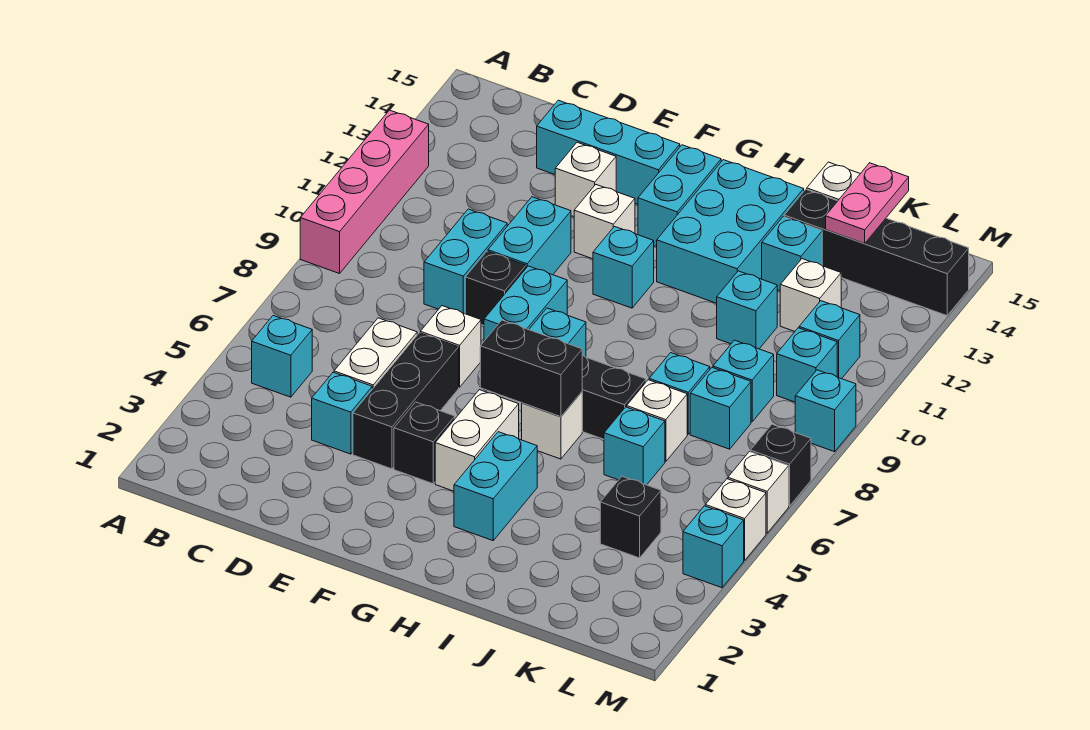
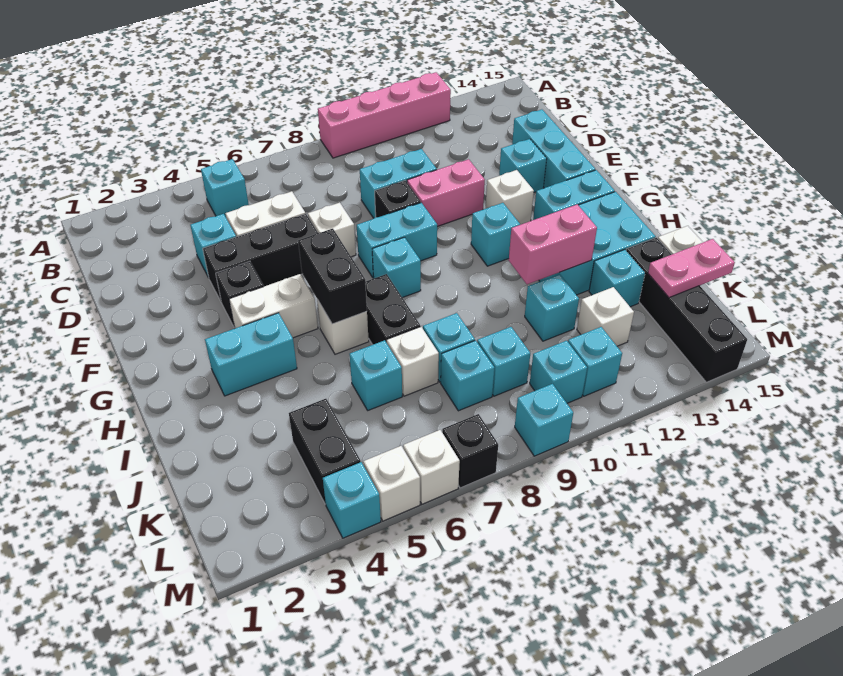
cyan 1x2 brick [488,197,571,275] -> pink 1x2 brick [407,159,485,227]
white 1x1 brick [555,142,616,217] -> cyan 1x1 brick [499,139,547,192]
none -> pink 1x2 brick [509,204,597,284]
black 1x1 brick [600,476,661,558] -> black 1x2 brick [289,399,361,504]

